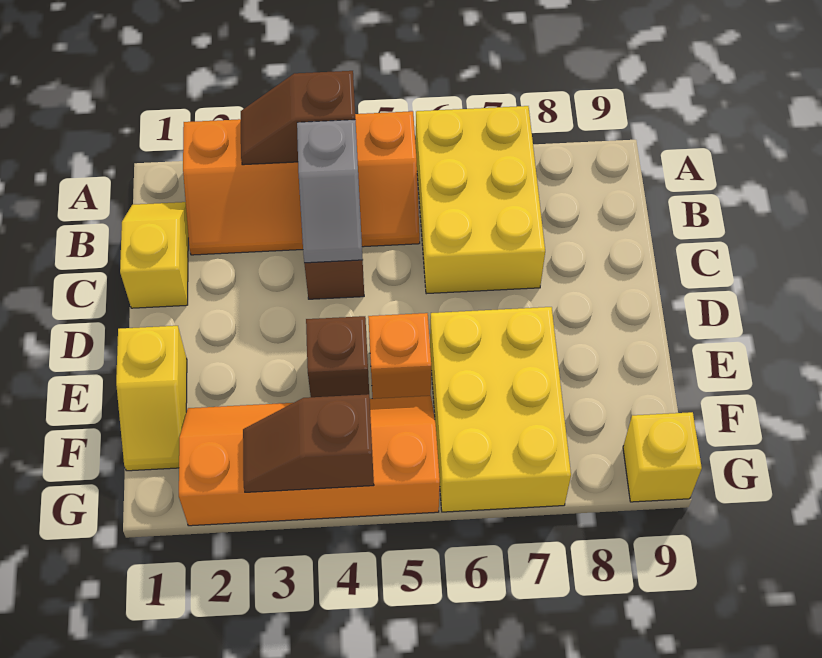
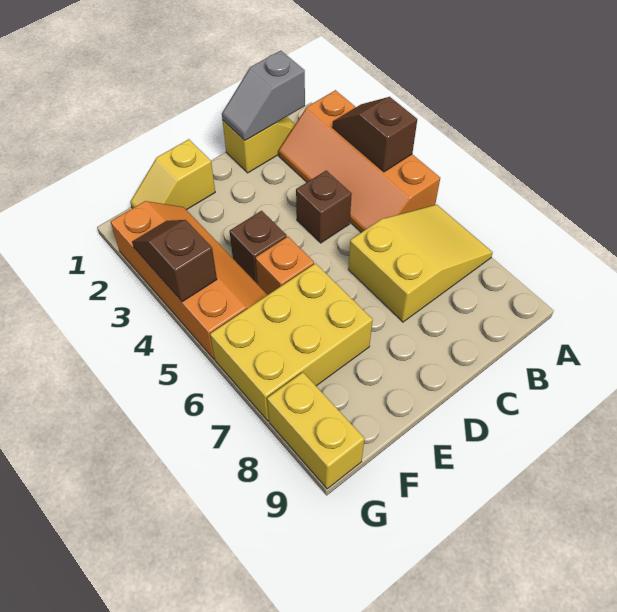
yellow 2x3 brick [416,106,545,294] -> yellow 2x3 slope [348,205,493,322]
grey 1x2 slope [297,120,363,263] -> grey 1x2 slope moved to [222,51,305,141]
yellow 1x1 brick [623,412,702,502] -> yellow 1x2 brick [267,372,365,489]

